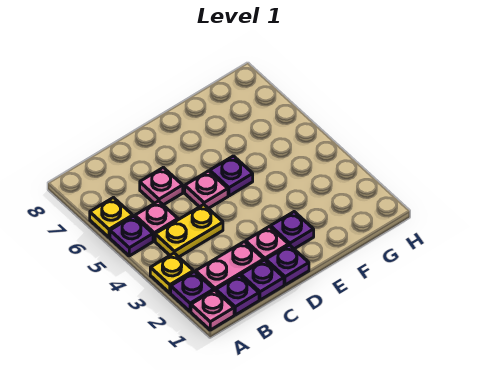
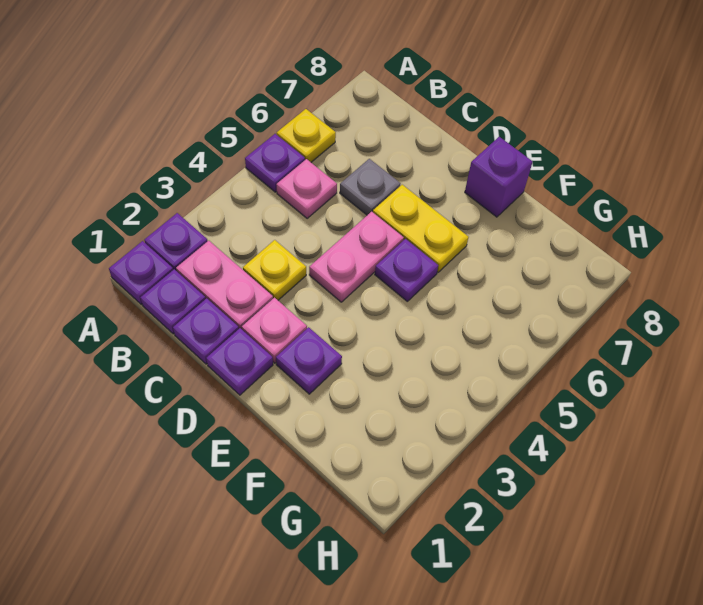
pink 1x1 plate [191,290,234,330] -> purple 1x1 plate [109,241,173,305]
yellow 1x1 plate [150,253,193,293] -> yellow 1x1 plate moved to [243,240,306,300]
yellow 1x2 plate [155,205,223,257] -> yellow 1x2 plate moved to [373,185,469,272]
pink 1x1 plate [140,167,183,205] -> grey 1x1 plate [340,159,400,215]
pink 1x1 plate [185,171,228,208] -> pink 1x2 plate [309,212,404,302]
none -> purple 1x1 brick [465,137,533,217]

